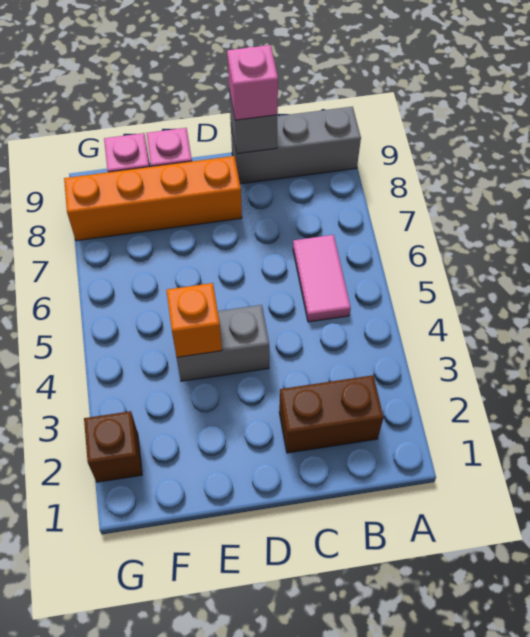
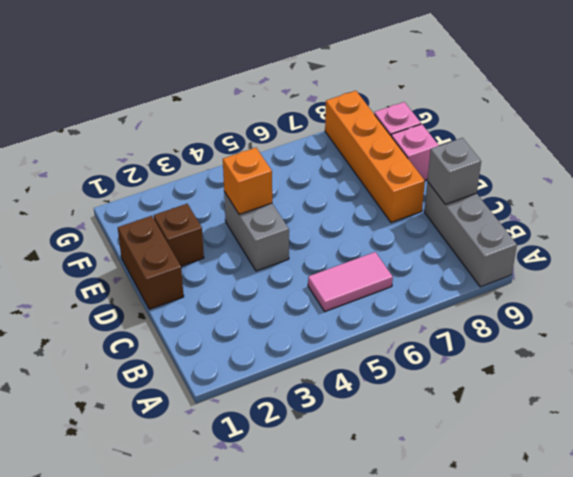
brown 1x2 brick [279,375,383,453] -> brown 1x2 brick moved to [118,216,184,309]
pink 1x1 brick [227,45,278,120] -> none
brown 1x1 brick [84,411,142,482] -> brown 1x1 brick moved to [154,204,204,266]

